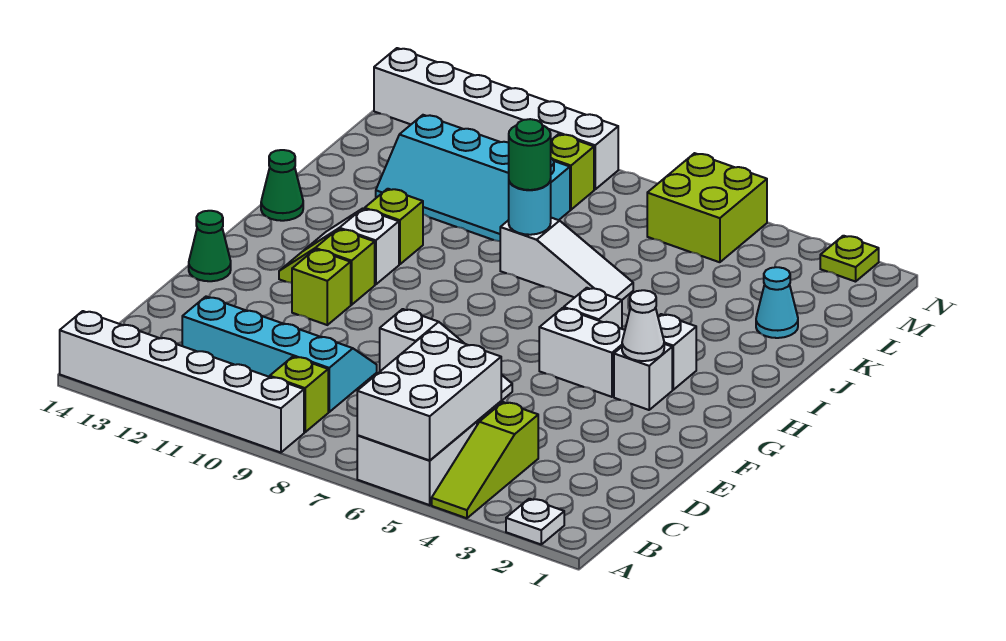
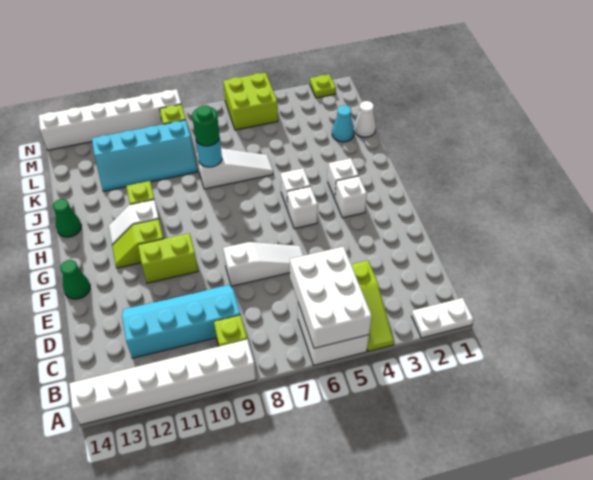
white 1x1 plate [506,499,564,544] -> white 1x2 plate [412,298,474,338]
lime 1x1 brick [292,249,351,325] -> lime 1x2 brick [138,233,198,283]
white 1x1 cone [622,290,664,361] -> white 1x1 cone moved to [354,101,376,137]
white 1x2 brick [539,308,625,397] -> white 1x1 brick [287,186,318,229]

